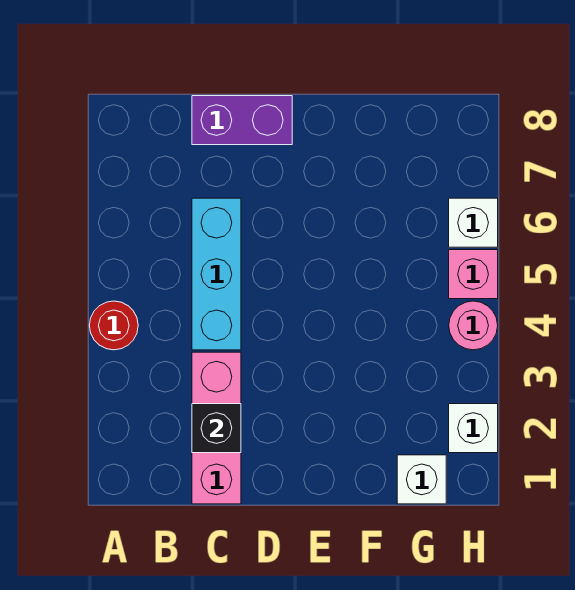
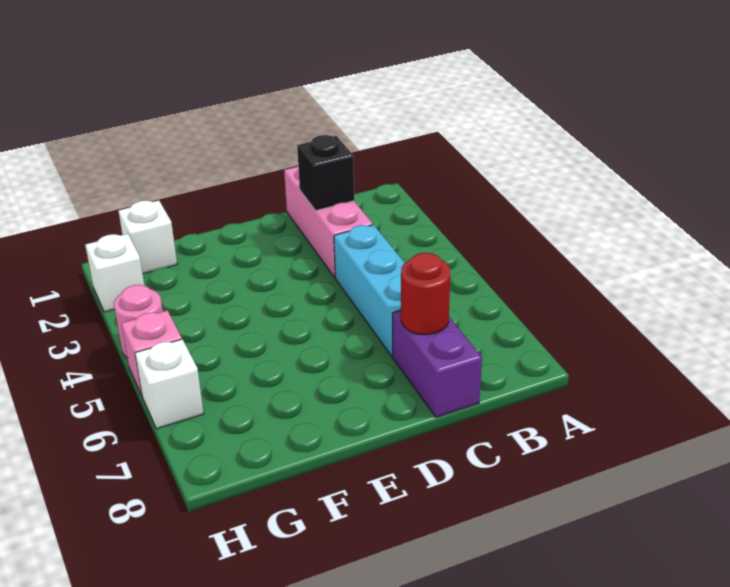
red 1x1 round brick [89,301,138,350] -> red 1x1 round brick moved to [401,253,450,335]
purple 1x2 brick [192,96,292,145] -> purple 1x2 brick turned to [393,310,482,417]

